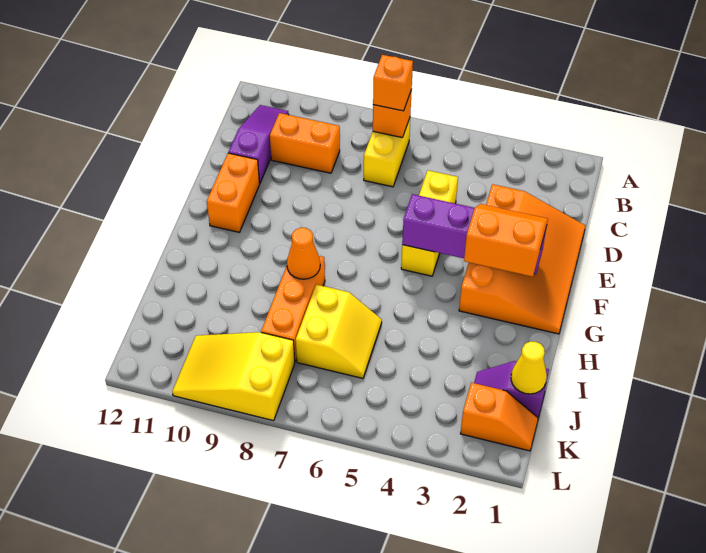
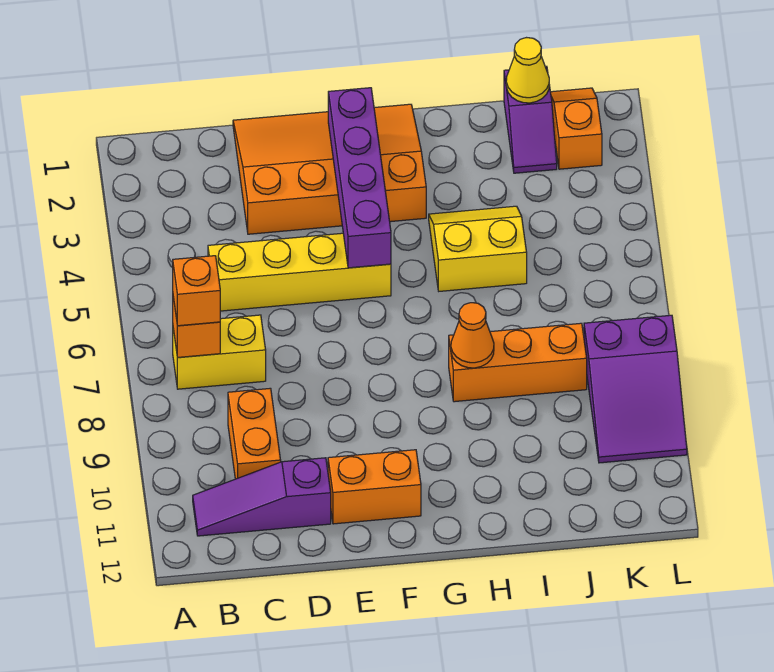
yellow 1x3 brick [401,170,458,276] -> yellow 1x4 brick [208,233,391,311]
orange 2x2 slope [464,204,548,277] -> none
yellow 2x2 slope [296,285,382,378] -> yellow 2x2 slope moved to [429,206,527,291]
yellow 2x3 slope [172,332,295,421] -> purple 2x3 slope [584,315,687,463]

